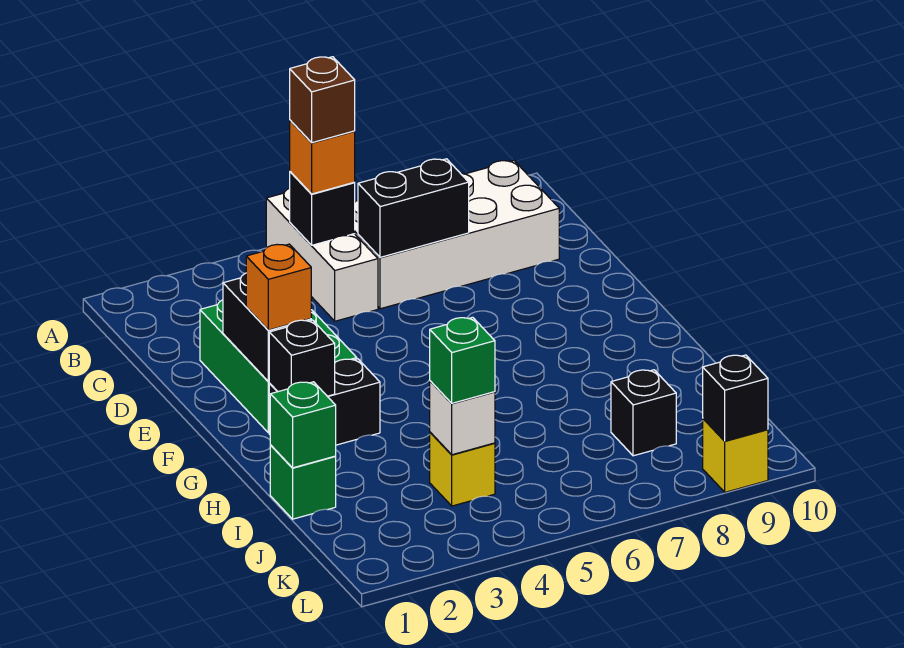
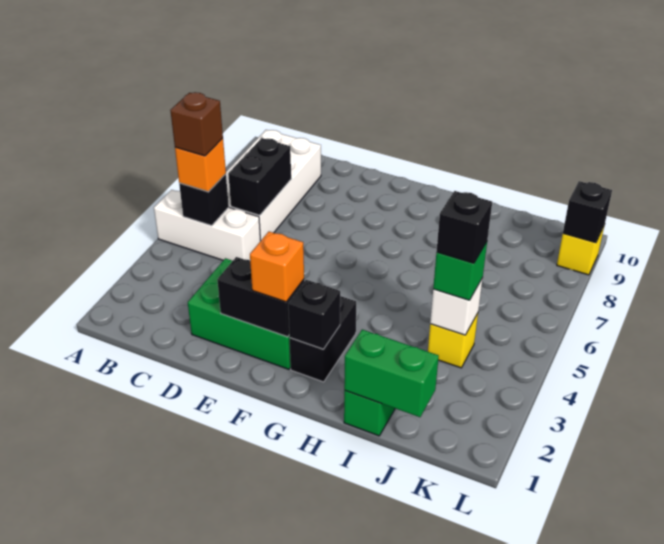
green 1x1 brick [270,382,336,468] -> green 1x2 brick [344,330,439,417]
black 1x1 brick [611,370,676,456] -> black 1x1 brick moved to [437,191,492,263]

